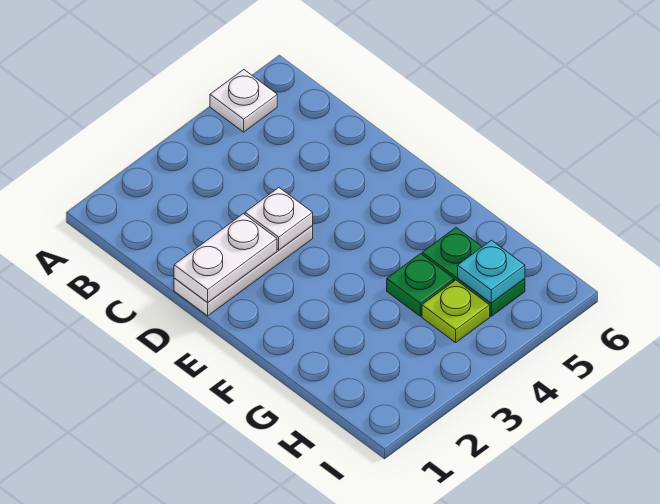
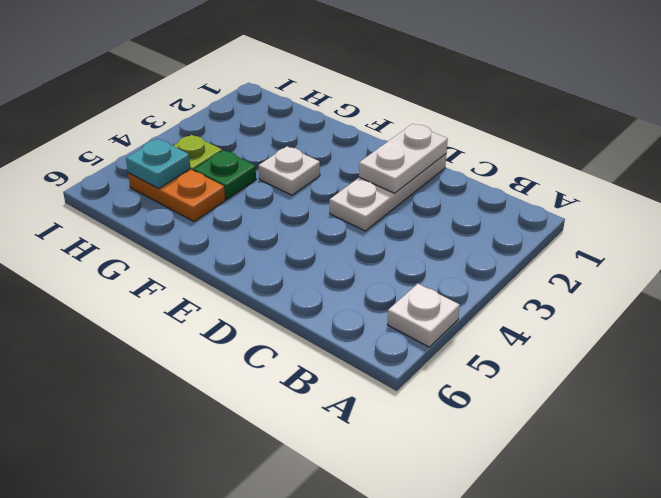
white 1x1 plate [245,188,313,250] -> white 1x1 plate moved to [259,146,320,195]
green 1x2 plate [422,228,525,316] -> orange 1x2 plate [128,169,225,222]

